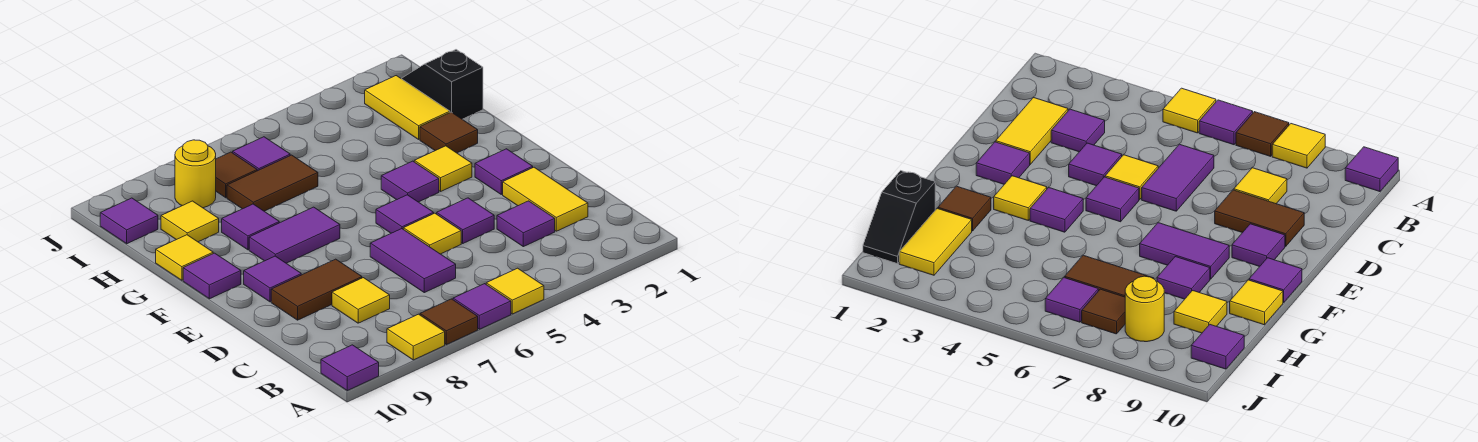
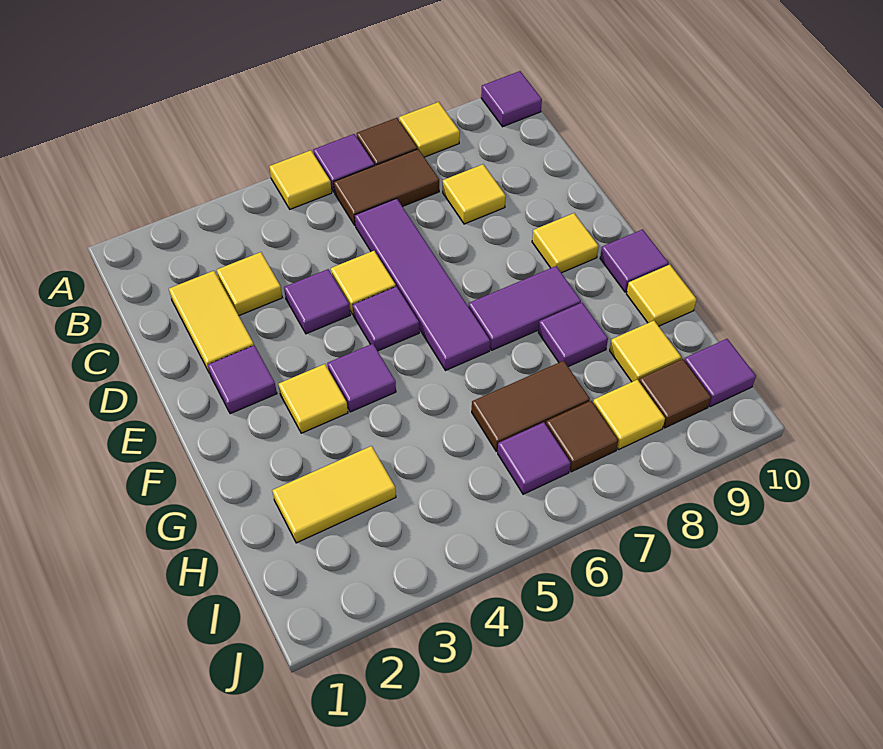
purple 1x1 tile [497,201,555,247] -> yellow 1x1 tile [217,252,282,316]
purple 1x2 tile [370,229,456,293] -> purple 1x4 tile [355,198,490,371]
brown 1x2 tile [271,259,362,320] -> brown 1x2 tile moved to [334,149,439,225]
purple 1x1 tile [244,256,301,302] -> yellow 1x1 tile [532,213,599,273]
brown 1x1 tile [420,112,478,153] -> brown 1x1 tile moved to [639,359,711,428]
black 1x2 slope [401,50,483,119] -> none
yellow 1x2 tile [365,76,450,139] -> yellow 1x2 tile turned to [272,446,396,543]
yellow 1x1 round brick [175,140,216,208] -> yellow 1x1 tile [593,379,665,450]

